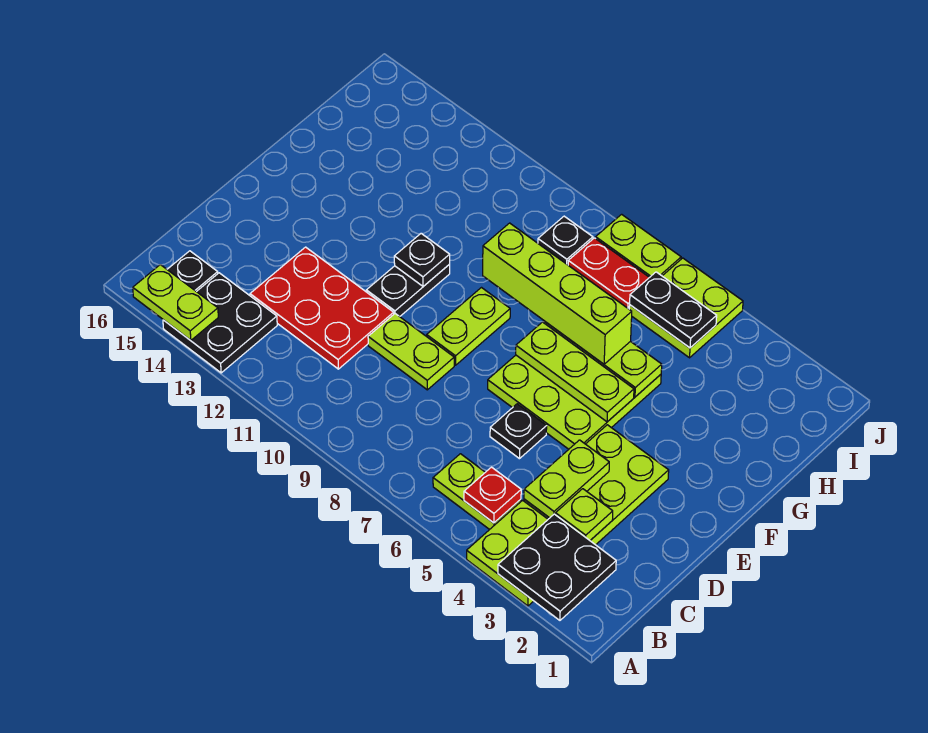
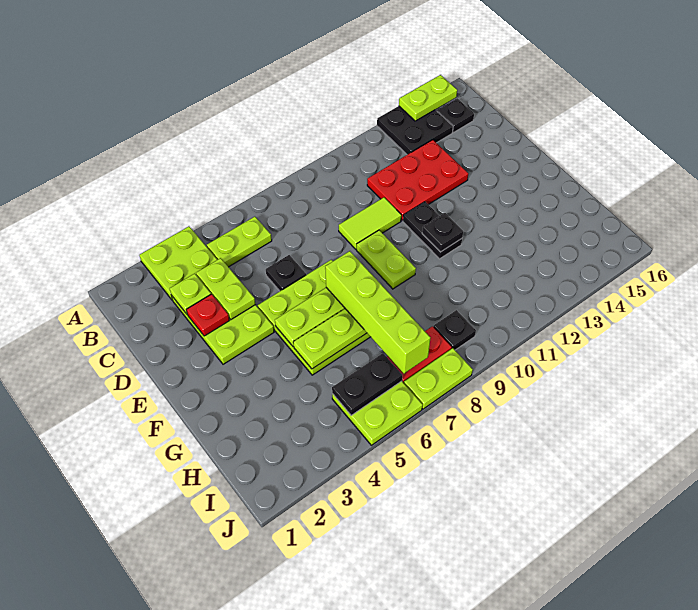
black 2x2 plate [498,514,616,620] -> none
red 1x1 plate [464,467,521,523] -> red 1x1 plate moved to [187,294,229,336]
lime 1x2 plate [368,314,454,390] -> lime 1x2 tile [339,198,401,249]
lime 1x4 brick [483,223,632,364] -> lime 1x4 brick turned to [325,251,430,373]

